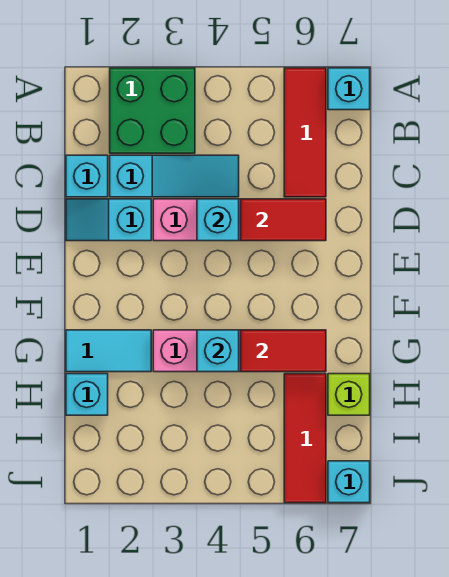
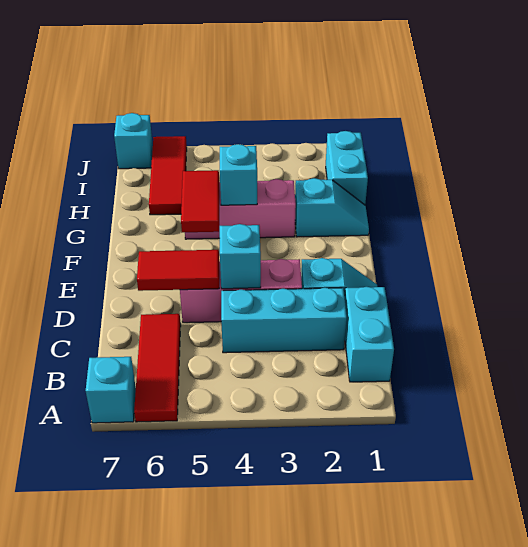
green 2x2 brick [110,68,195,153] -> none
cyan 1x1 brick [66,155,108,197] -> cyan 1x2 brick [345,287,394,382]
cyan 1x3 slope [110,155,239,197] -> cyan 1x3 brick [221,288,347,353]
cyan 1x2 tile [66,330,151,372] -> cyan 1x2 slope [295,178,369,237]
red 1x2 tile [241,330,326,372] -> red 1x2 tile turned to [181,170,219,232]
cyan 1x1 brick [66,374,108,415] -> cyan 1x2 brick [326,131,368,205]
lime 1x1 brick [328,374,370,415] -> none

